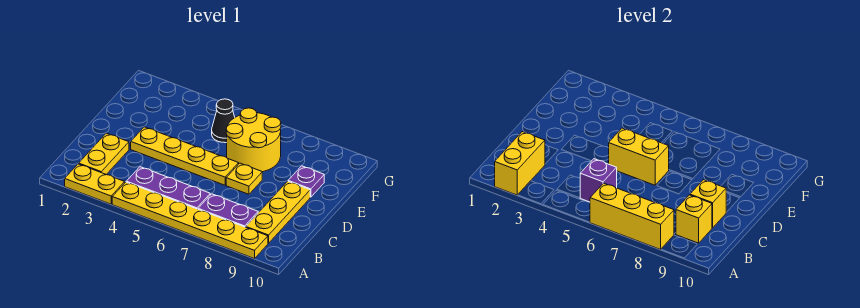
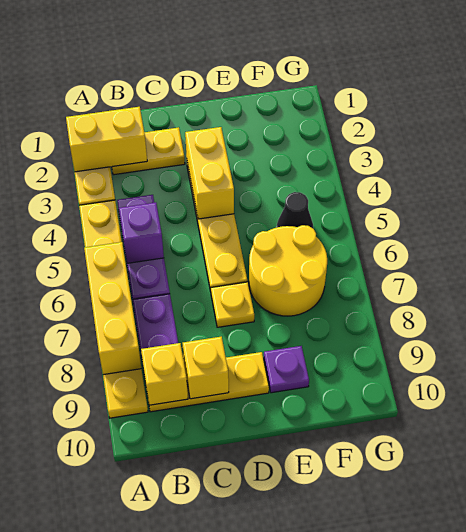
yellow 1x2 brick [609,128,669,185] -> yellow 1x2 brick moved to [185,127,234,219]

